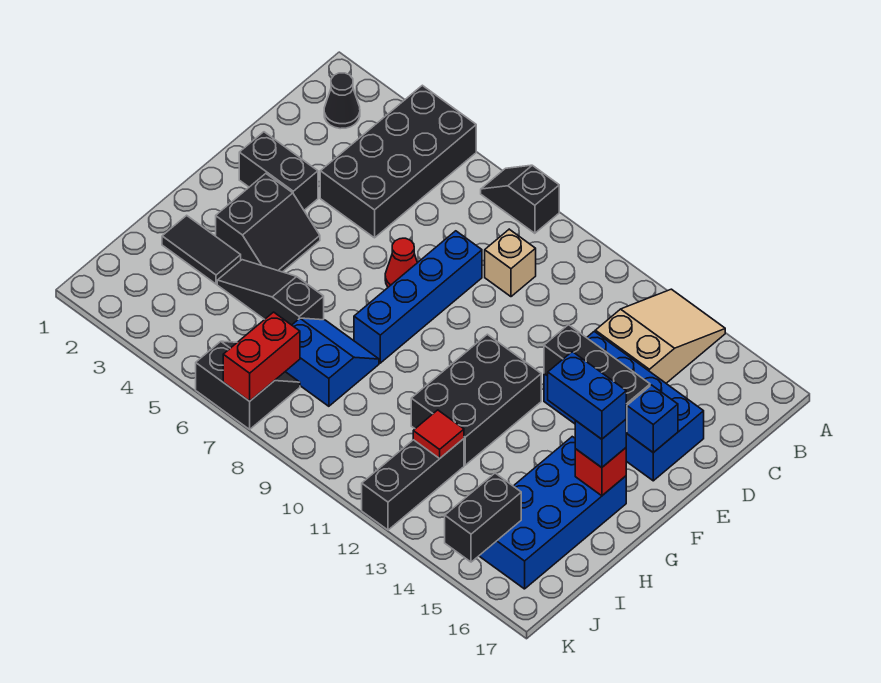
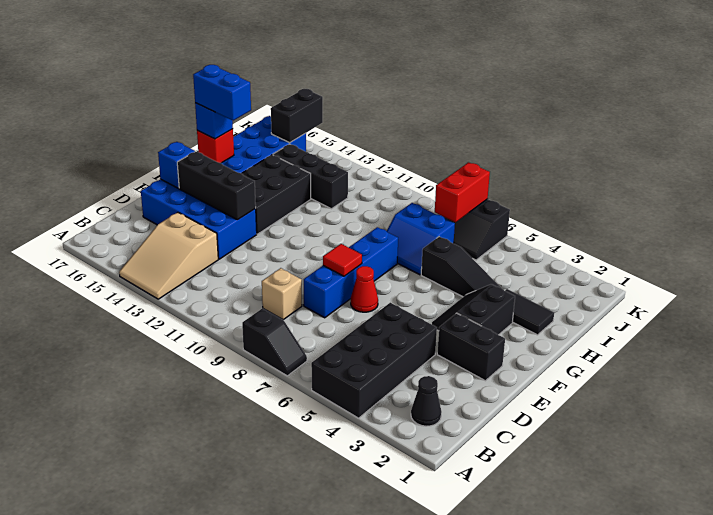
black 2x3 brick [411,334,541,465] -> black 2x3 brick moved to [242,155,311,234]
black 1x3 brick [362,439,464,530] -> black 1x3 brick turned to [273,144,348,209]
red 1x1 tile [413,410,464,459] -> red 1x1 tile moved to [323,244,362,276]

